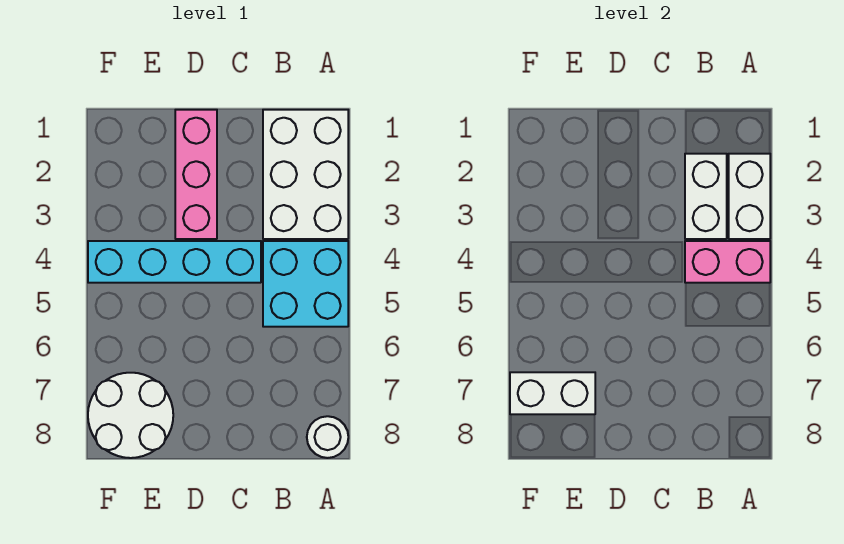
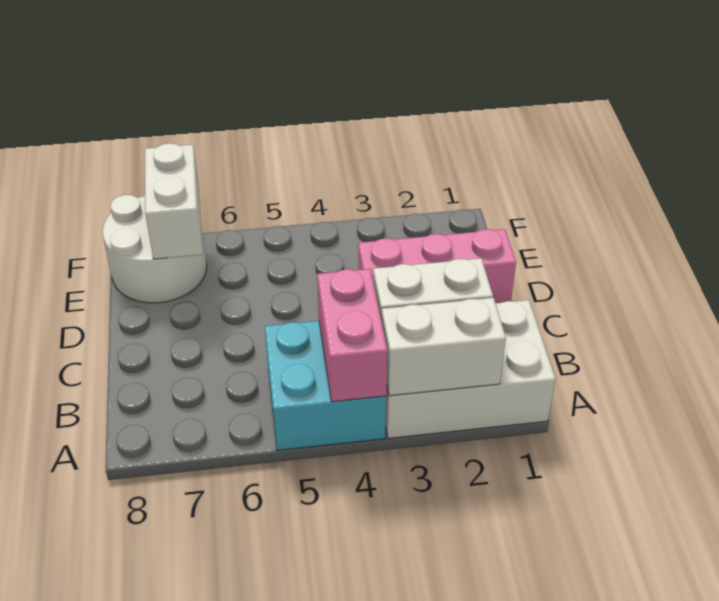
white 1x1 round brick [307,416,348,458] -> none
cyan 1x4 brick [88,241,261,283] -> none

